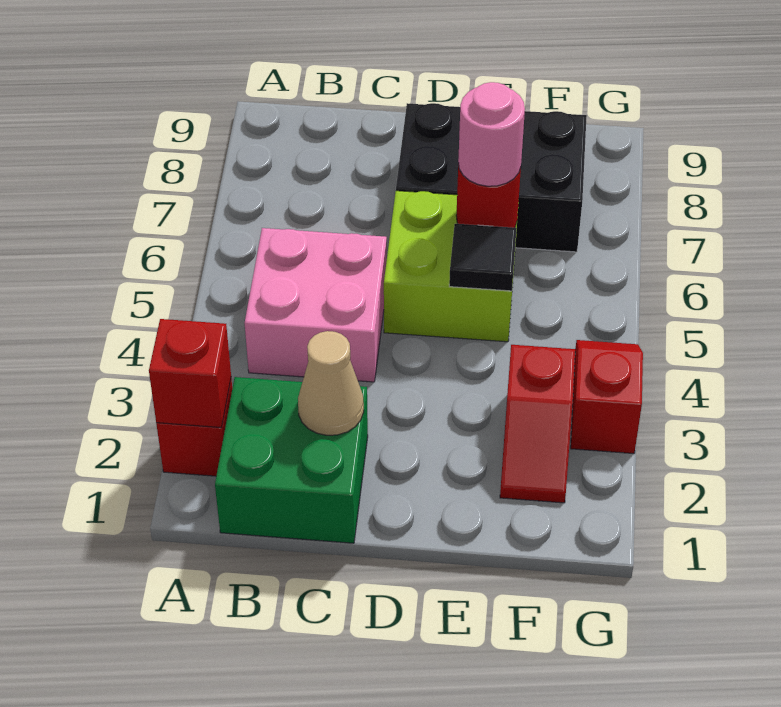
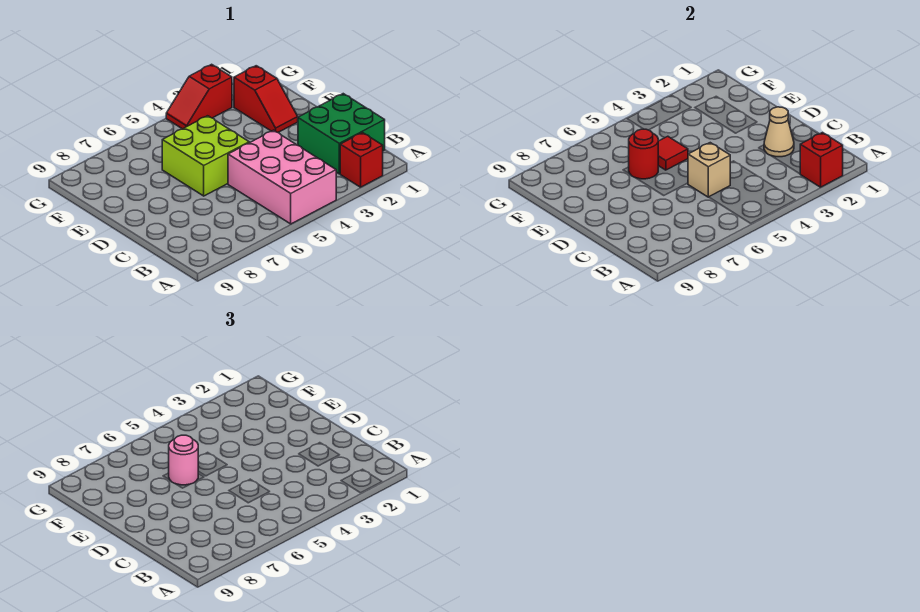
pink 2x2 brick [245,228,387,382] -> pink 2x3 brick [228,130,336,224]
none -> tan 1x1 brick [688,143,730,197]
black 2x3 brick [396,103,587,252] -> none
black 1x1 tile [449,224,517,291] -> red 1x1 tile [658,136,688,170]
red 1x2 slope [500,345,575,503] -> red 1x2 slope turned to [234,66,298,132]

